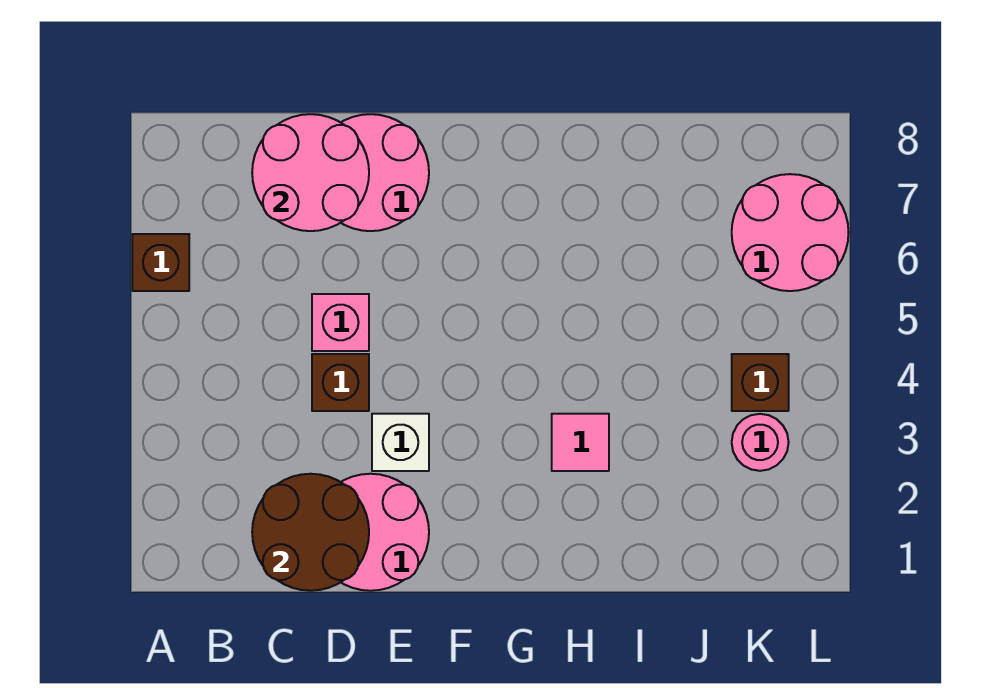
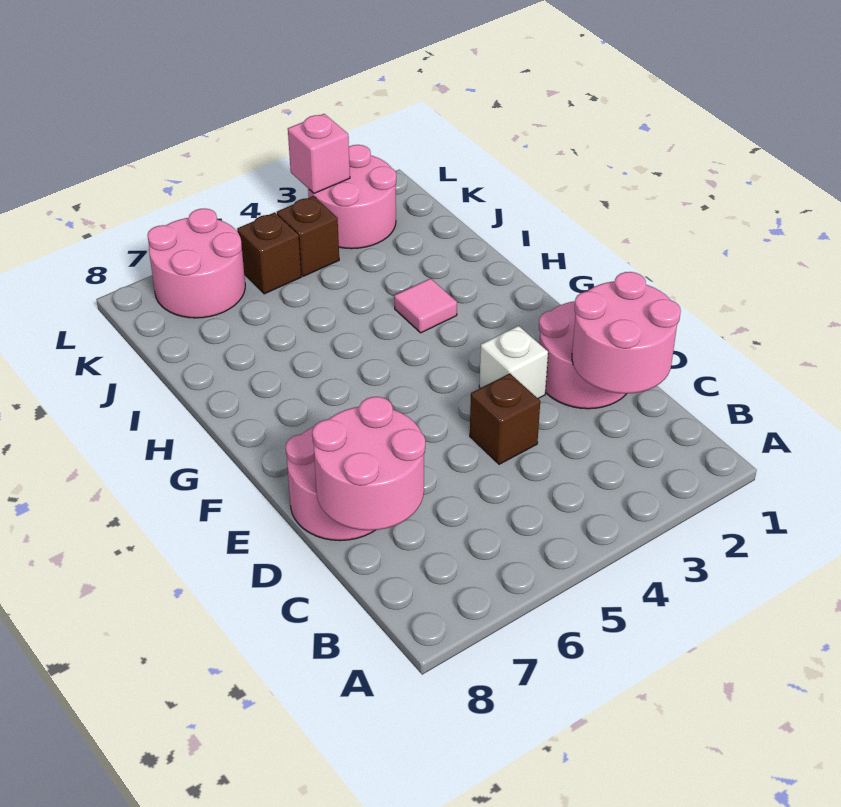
brown 1x1 brick [132,234,189,291] -> brown 1x1 brick moved to [237,212,301,294]
brown 2x2 round brick [252,474,369,591] -> pink 2x2 round brick [572,272,681,394]
pink 1x1 brick [312,294,369,351] -> pink 1x1 brick moved to [288,114,350,193]
pink 1x1 round brick [732,414,789,471] -> pink 2x2 round brick [308,145,396,249]

